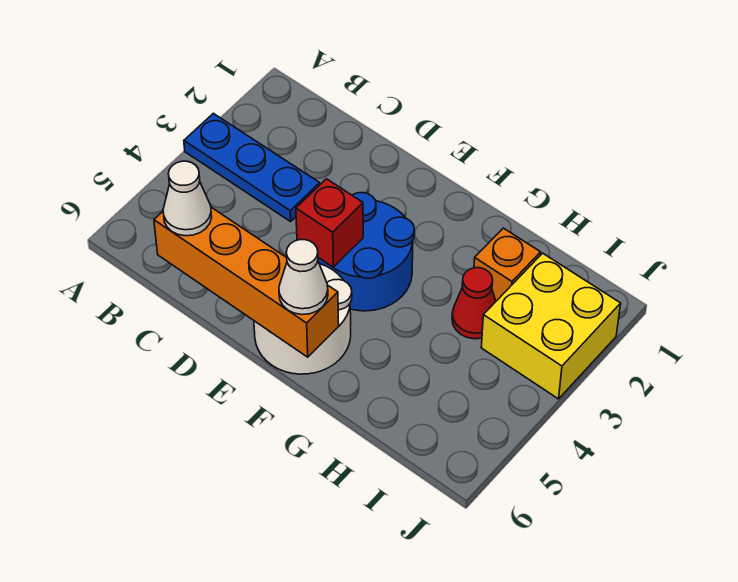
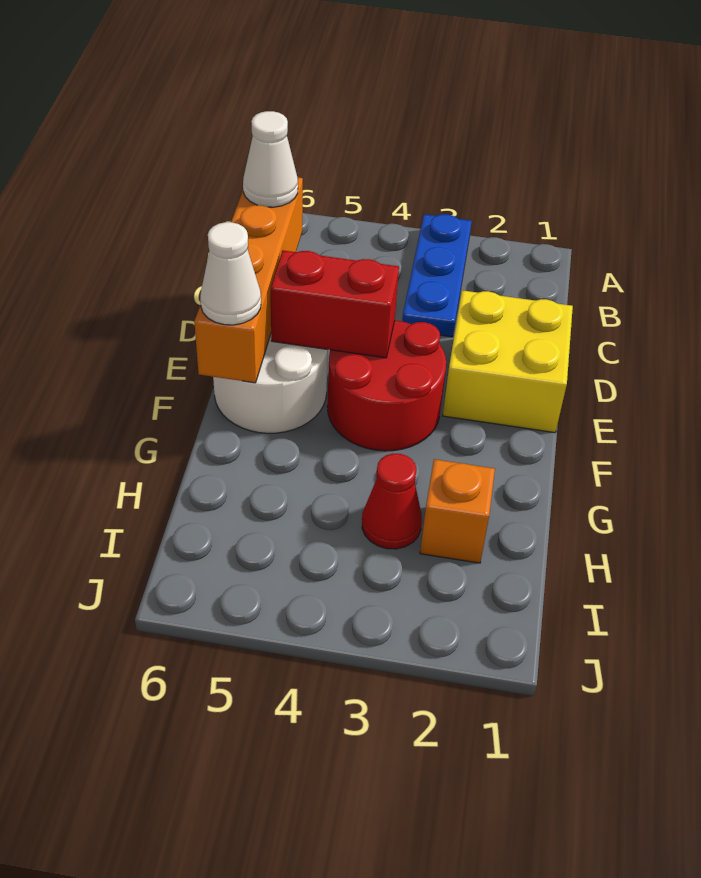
blue 2x2 round brick [318,193,414,311] -> red 2x2 round brick [327,320,446,451]
red 1x1 brick [296,179,363,267] -> red 1x2 brick [271,250,399,358]
yellow 2x2 brick [481,253,621,399] -> yellow 2x2 brick moved to [443,290,573,433]

